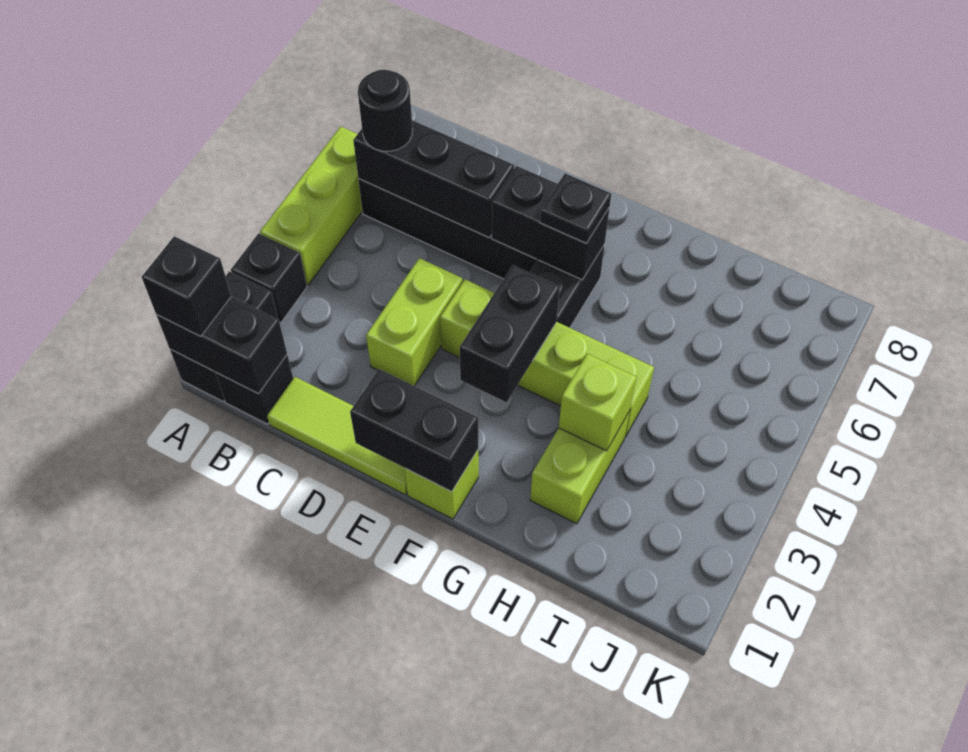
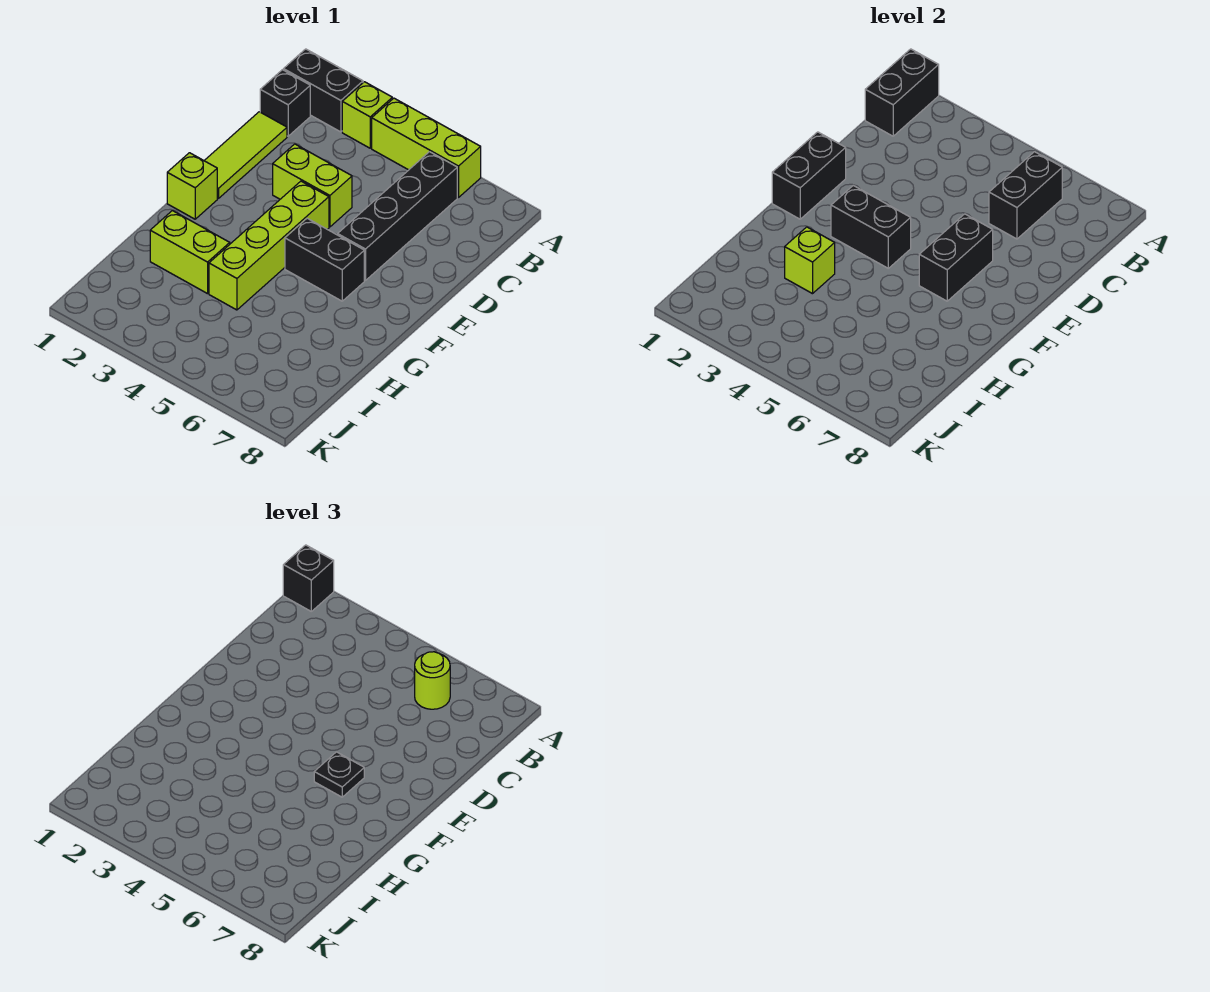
black 1x1 brick [231,233,307,323] -> lime 1x1 brick [342,82,392,148]
black 1x3 brick [353,120,514,238] -> black 1x2 brick [989,152,1062,239]
black 1x1 round brick [358,70,413,151] -> lime 1x1 round brick [415,652,450,709]

